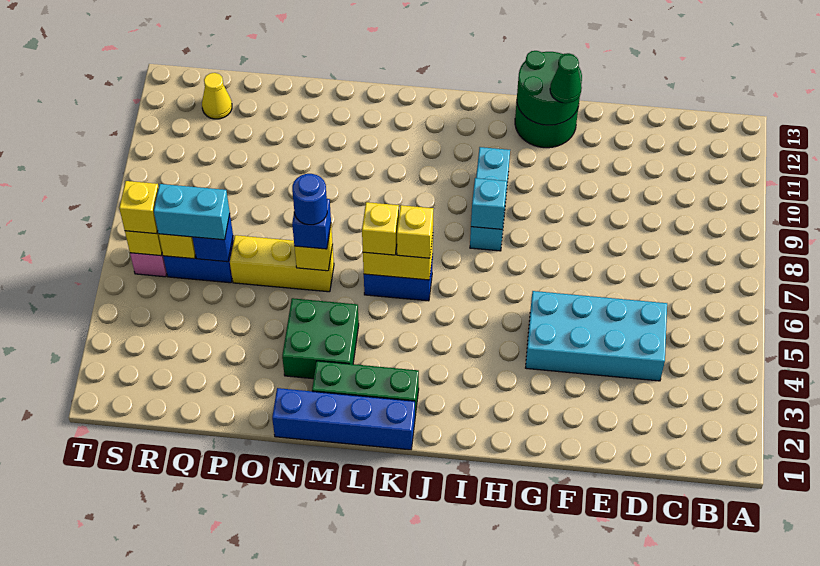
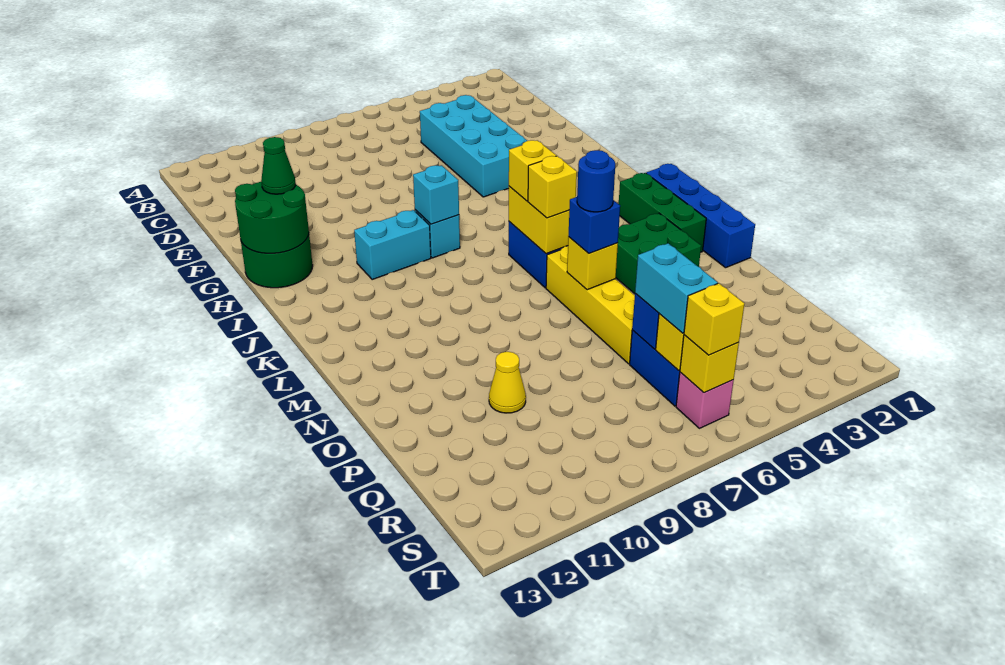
yellow 1x3 brick [230,235,334,292] -> yellow 1x4 brick [546,246,635,364]
yellow 1x1 cone [202,73,232,119] -> yellow 1x1 cone moved to [489,352,526,413]

